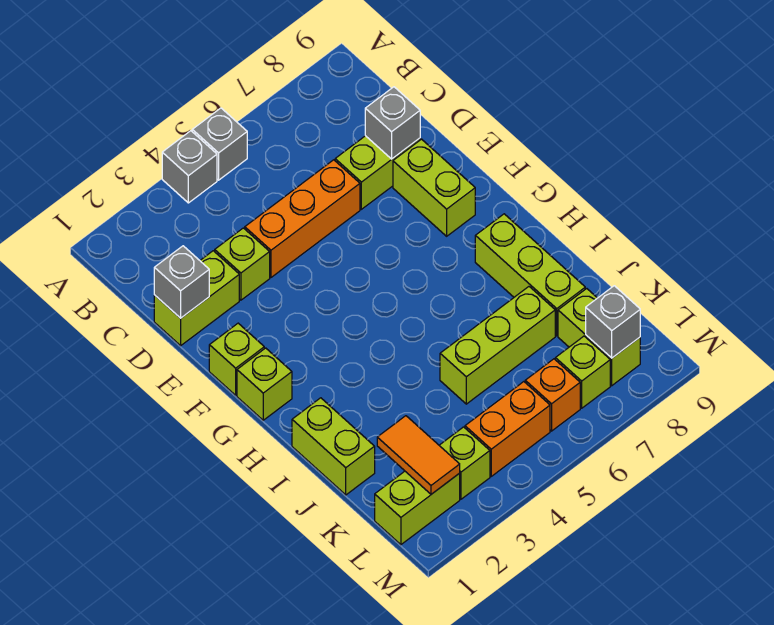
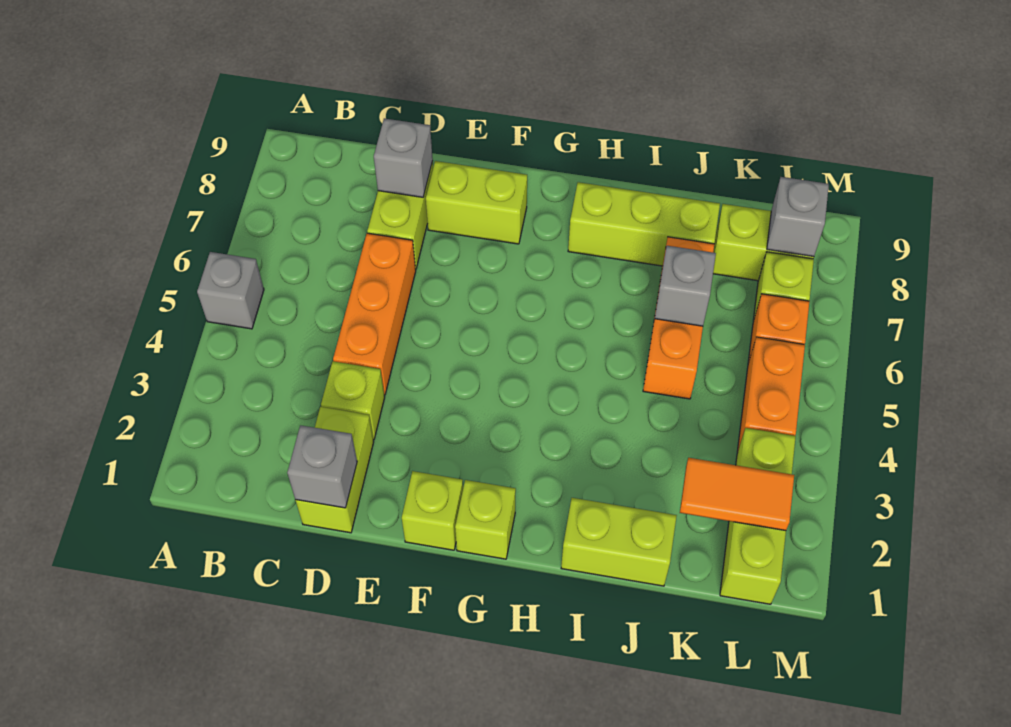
grey 1x1 brick [162,131,217,203] -> grey 1x1 brick moved to [655,246,716,326]
lime 1x3 brick [440,287,555,404] -> orange 1x3 brick [643,237,714,399]

